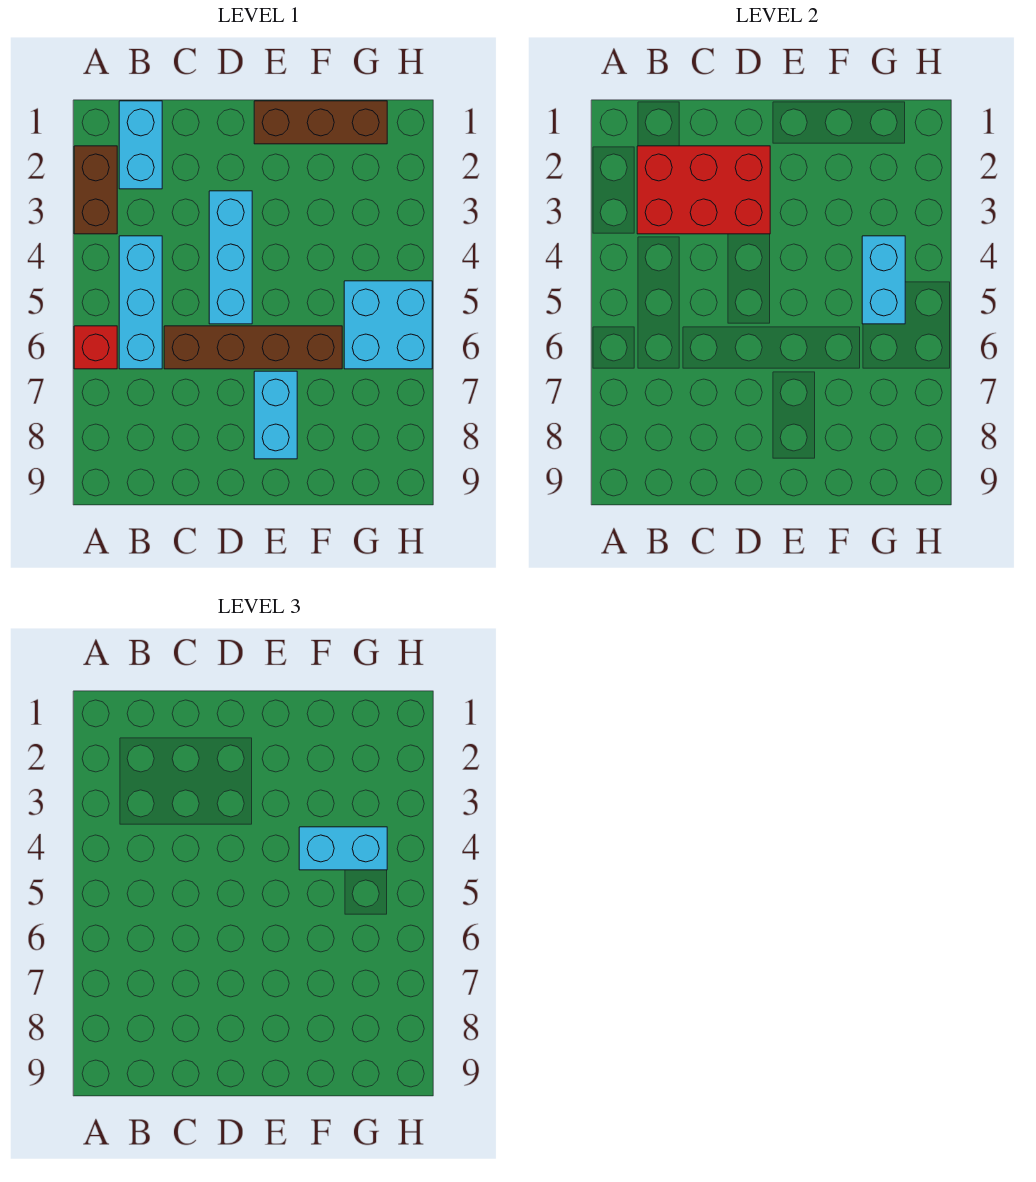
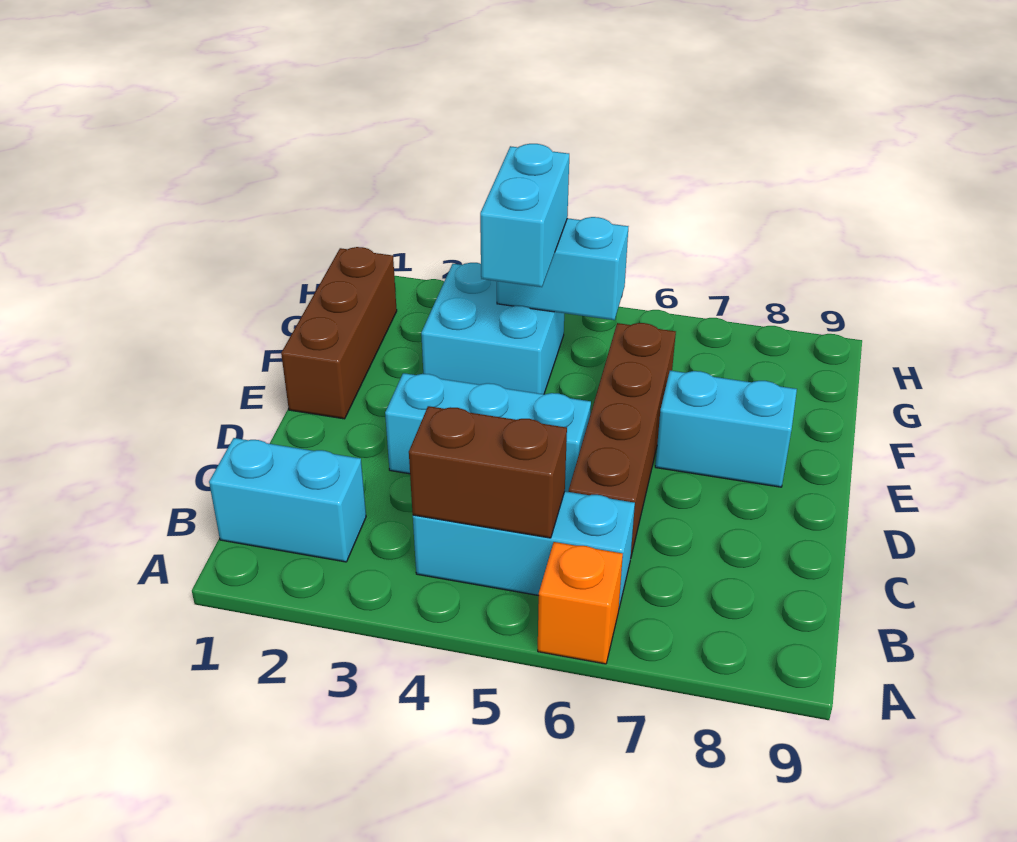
brown 1x2 brick [74,146,117,234] -> brown 1x2 brick moved to [409,406,567,538]
red 1x1 brick [74,326,117,369] -> orange 1x1 brick [538,542,623,664]
red 2x3 brick [637,146,770,234] -> none
cyan 2x2 brick [344,281,432,369] -> cyan 2x2 brick moved to [421,263,564,394]

